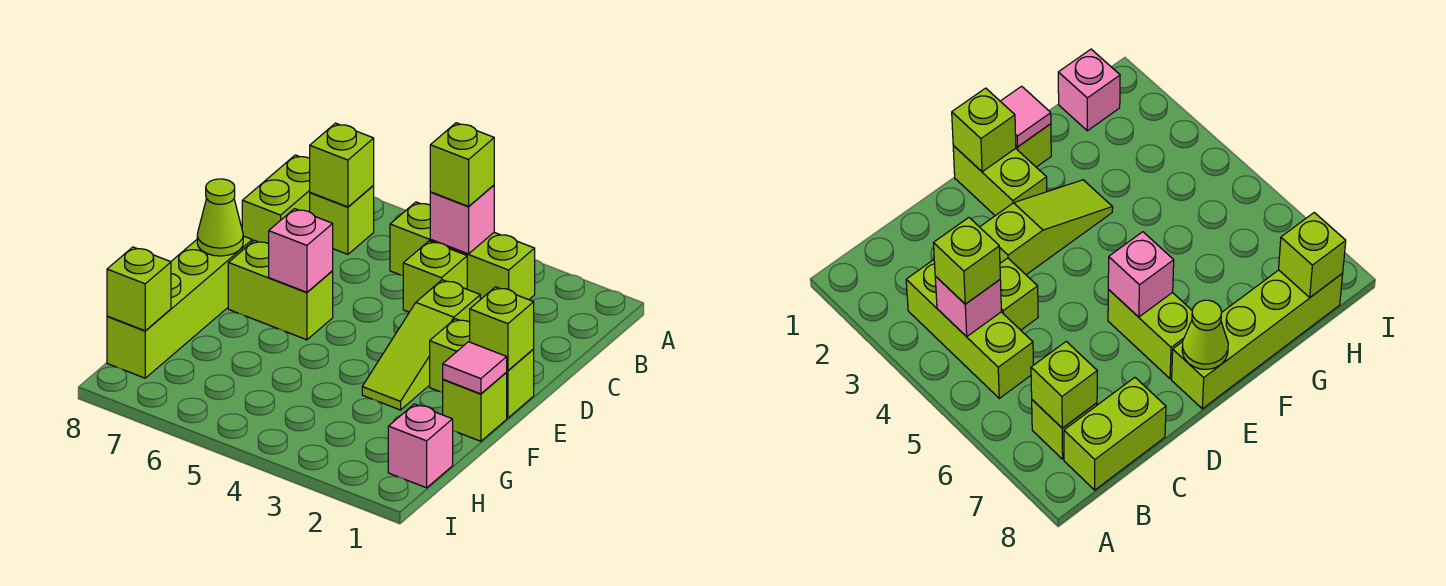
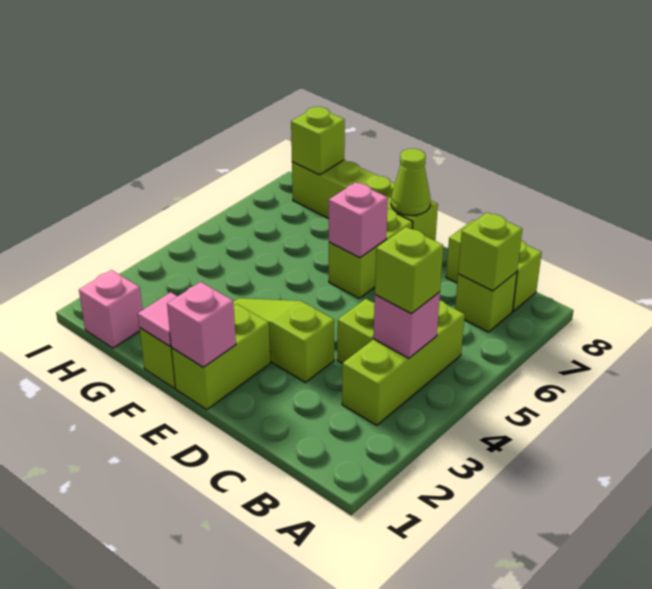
lime 1x1 brick [470,287,534,371] -> pink 1x1 brick [167,282,236,367]

